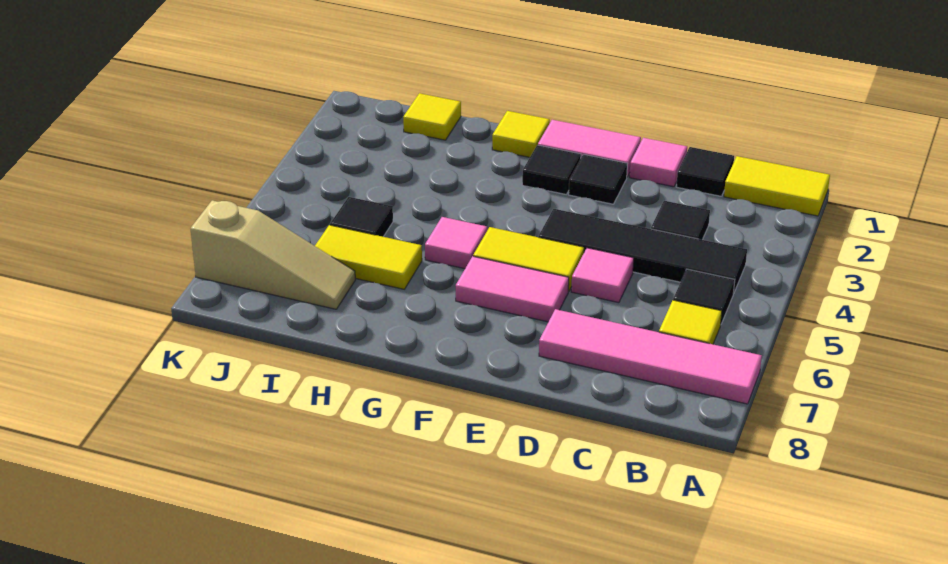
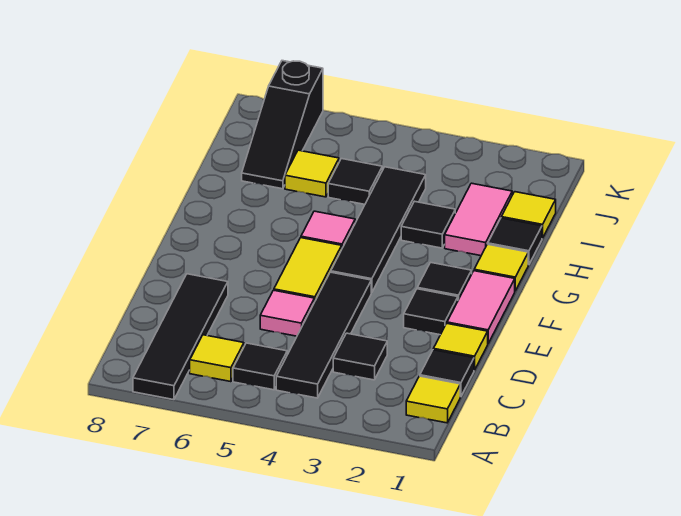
yellow 1x2 tile [724,156,830,216] -> yellow 1x1 tile [406,376,460,423]
pink 1x4 tile [539,309,762,404] -> black 1x4 tile [133,274,228,400]
pink 1x1 tile [630,138,687,187] -> yellow 1x1 tile [433,323,488,370]
pink 1x2 tile [456,256,569,322] -> pink 1x2 tile moved to [445,183,512,256]
none -> black 1x4 tile [331,167,426,293]
none -> black 1x1 tile [488,218,542,265]
none -> black 1x1 tile [401,201,455,248]
yellow 1x2 tile [315,225,422,289] -> yellow 1x1 tile [285,150,339,197]
tan 1x3 slope [190,200,355,309] -> black 1x3 slope [242,61,323,189]

